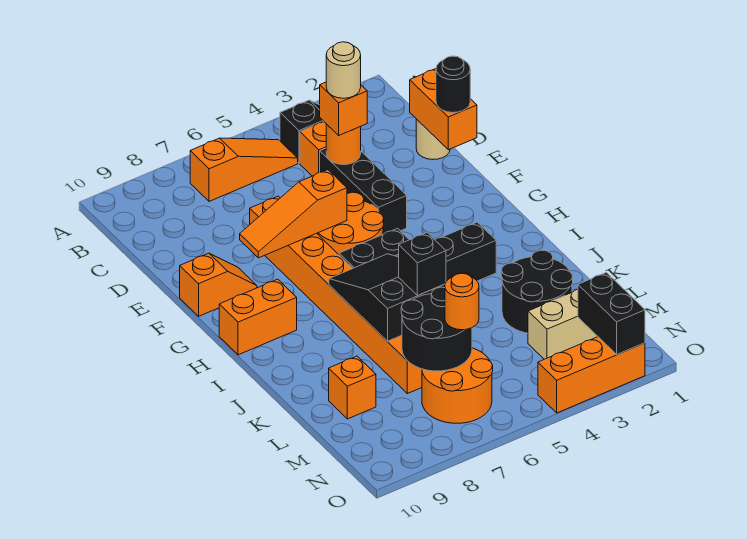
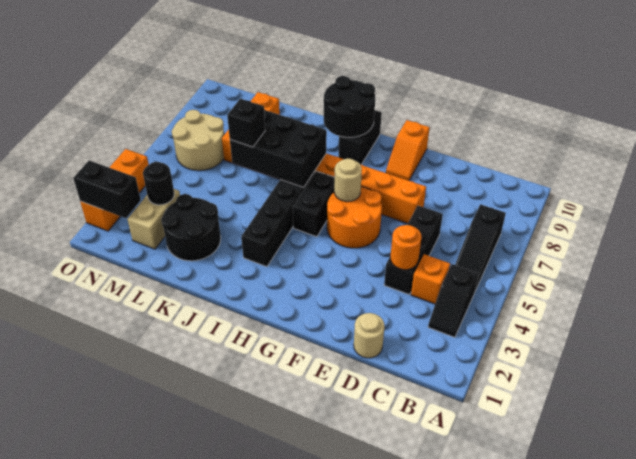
orange 1x3 slope [190,138,298,201] -> black 1x3 slope [455,204,506,291]
orange 1x2 brick [410,69,477,150] -> none
black 1x3 brick [320,148,407,234] -> black 1x3 brick turned to [384,206,443,295]
orange 1x1 brick [320,82,367,135] -> none
tan 1x1 round brick [326,42,361,98] -> tan 1x1 round brick moved to [334,158,362,202]
black 1x1 round brick [436,56,470,113] -> black 1x1 round brick moved to [143,162,174,205]
orange 1x3 slope [240,170,347,258] -> none
orange 1x2 brick [219,279,297,355] -> black 1x2 brick [339,110,382,165]
black 2x3 slope [329,254,445,341] -> black 2x3 brick [230,109,327,187]
black 2x2 round brick [401,287,472,371] -> black 2x2 round brick moved to [324,76,375,138]
orange 2x2 round brick [422,348,493,423] -> tan 2x2 round brick [172,110,224,171]
orange 1x1 round brick [445,273,479,330] -> none

